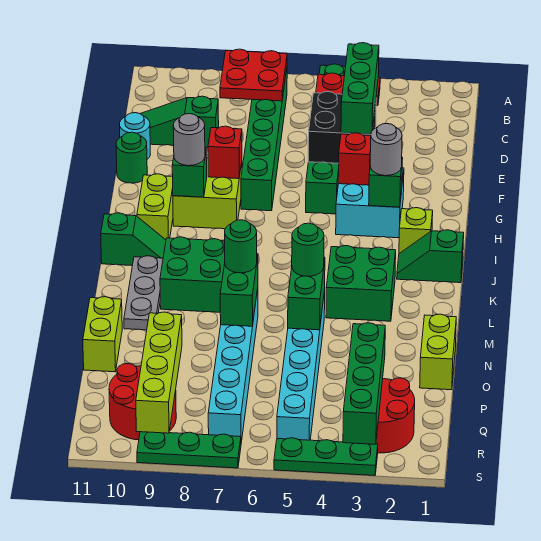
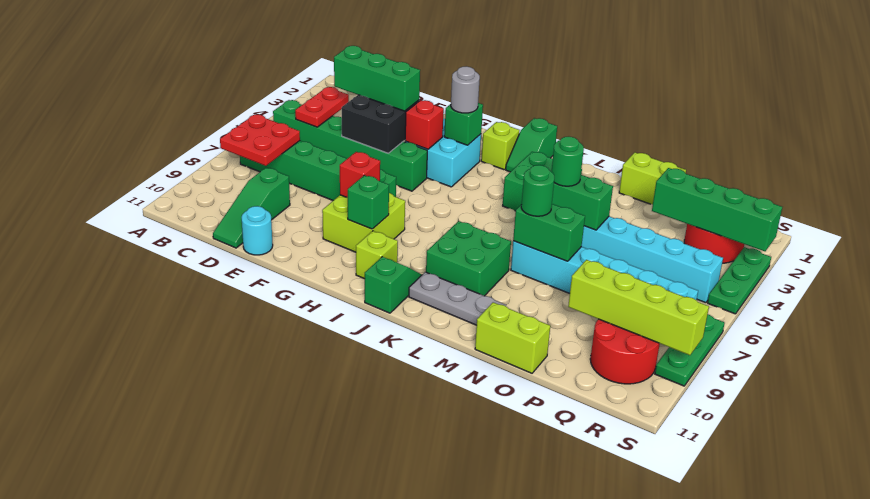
green 1x1 round brick [116,132,147,183] -> none
grey 1x1 round brick [173,114,205,166] -> none
lime 1x2 brick [137,174,173,240] -> lime 1x1 brick [356,231,398,279]

